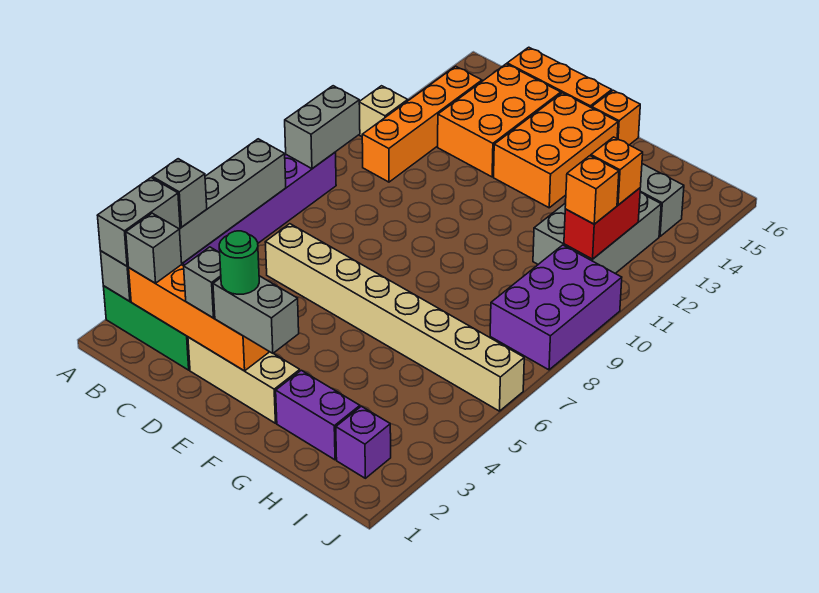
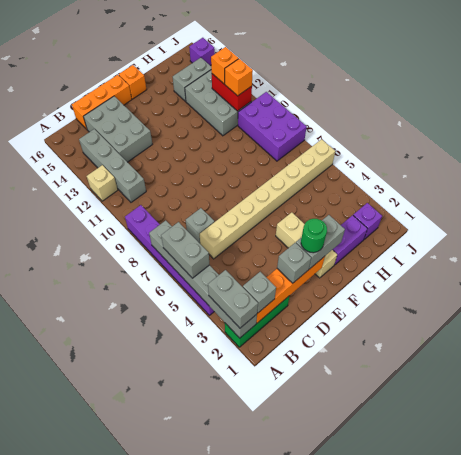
grey 1x1 brick [152,159,207,227] -> grey 1x1 brick moved to [186,208,214,243]
grey 1x2 brick [285,86,360,169] -> grey 1x2 brick moved to [161,222,209,278]
orange 1x4 brick [362,66,482,182] -> grey 1x4 brick [79,129,146,202]
orange 2x3 brick [438,64,561,177] -> grey 2x3 brick [83,96,152,162]
tan 1x3 brick [188,337,300,423] -> tan 1x3 brick turned to [276,212,337,278]
orange 2x3 brick [494,93,618,208] -> none
none -> purple 1x1 brick [189,38,215,66]

